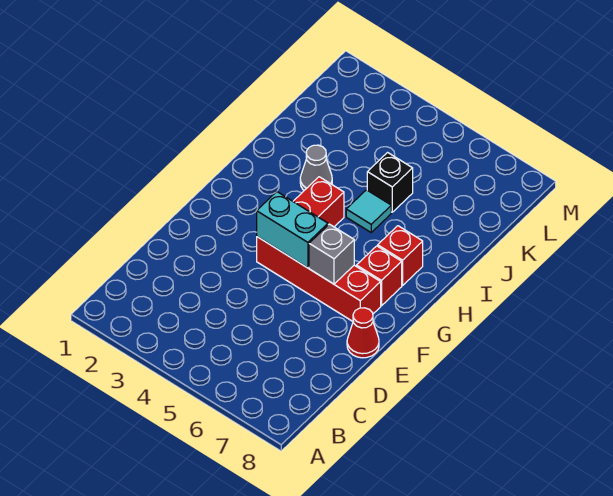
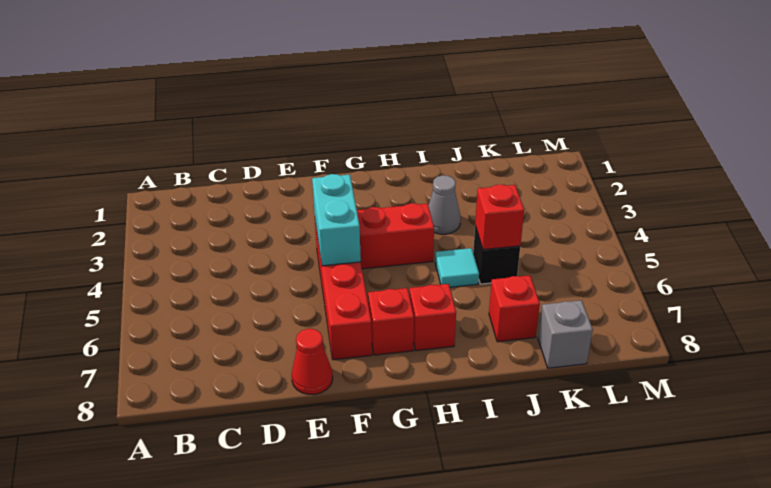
grey 1x1 brick [309,224,354,284] -> grey 1x1 brick moved to [538,300,593,368]
none -> red 1x1 brick [475,184,524,250]
none -> red 1x1 brick [489,275,540,342]

